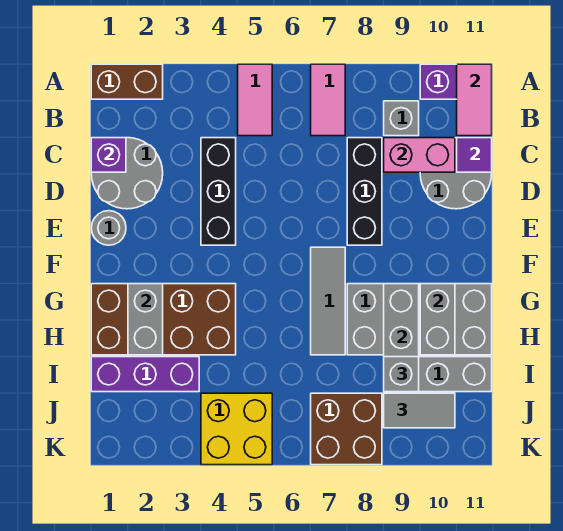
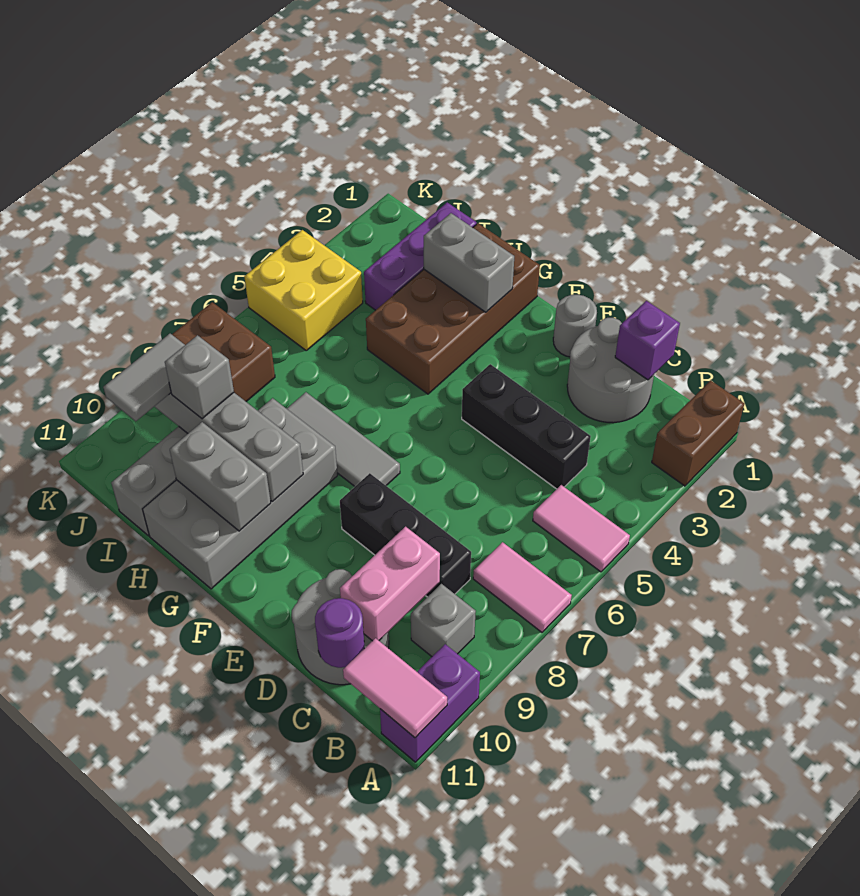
purple 1x1 tile [457,138,492,172] -> purple 1x1 round brick [315,598,364,668]

